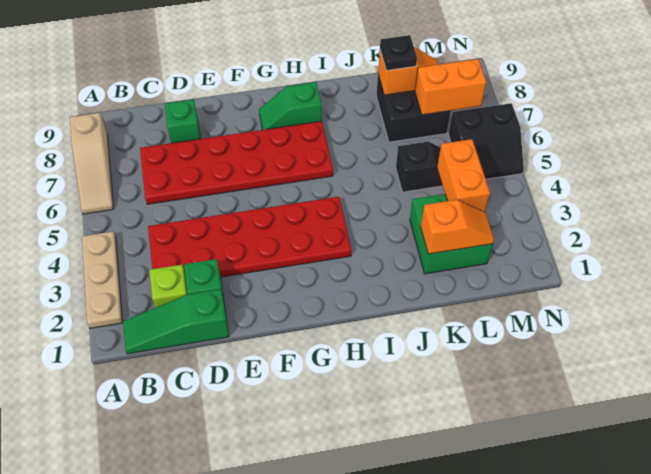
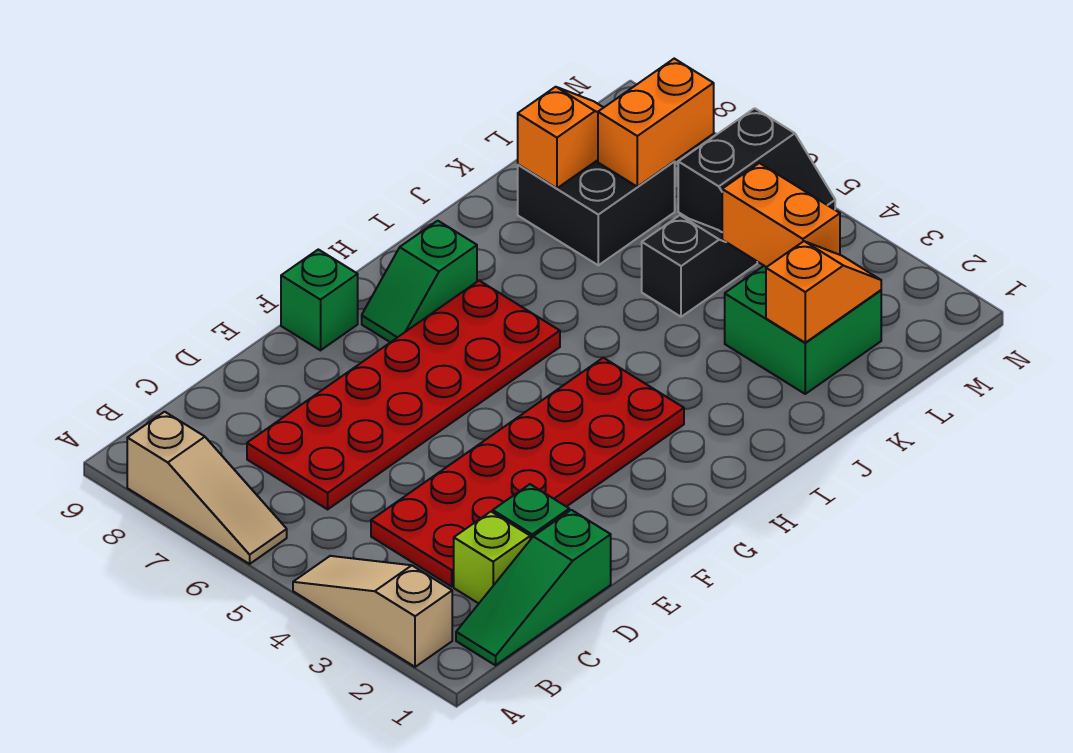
tan 1x3 plate [82,231,123,328] -> tan 1x3 slope [293,556,452,667]
green 1x1 brick [165,99,201,143] -> green 1x1 brick moved to [281,249,358,350]
black 1x1 plate [380,35,417,70] -> none

